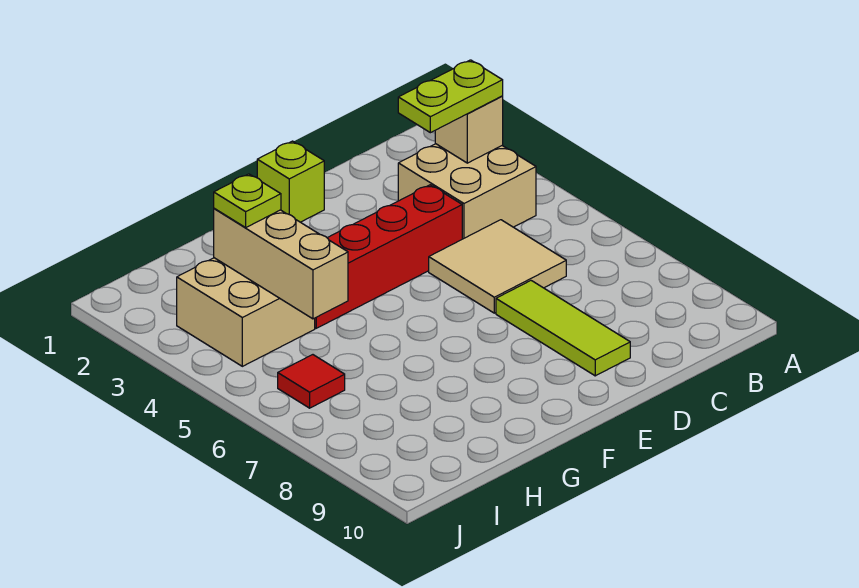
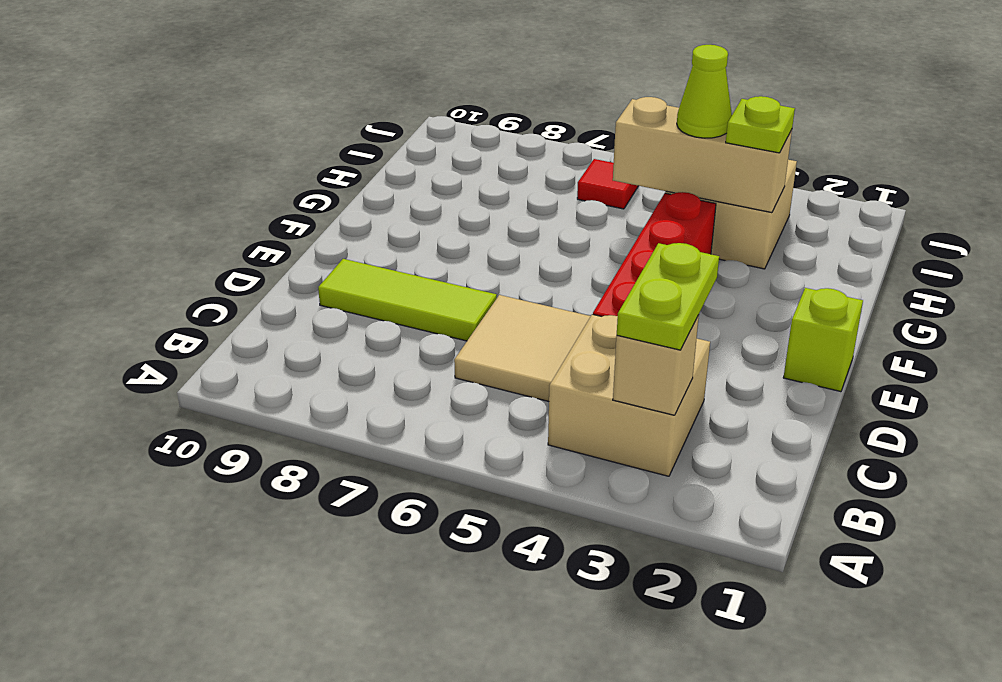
none -> lime 1x1 cone [677,45,732,138]

